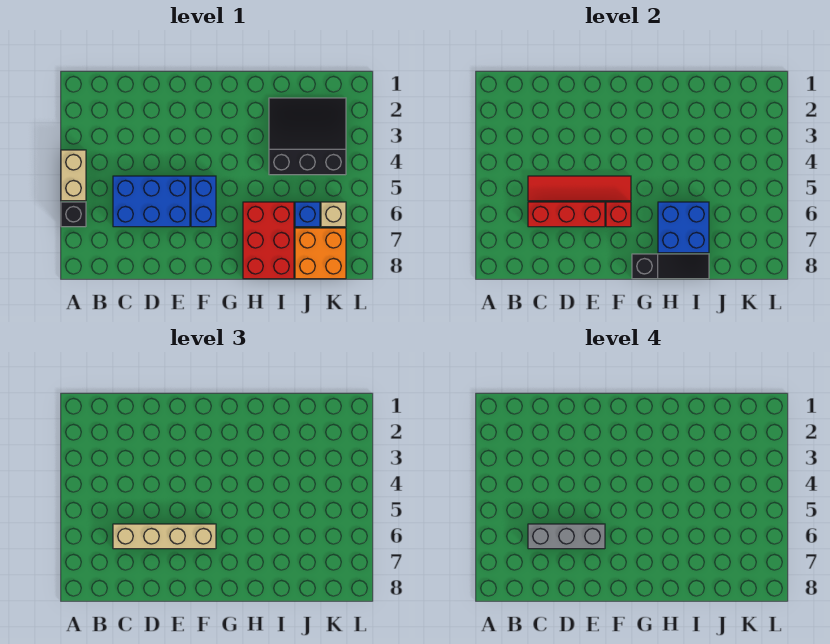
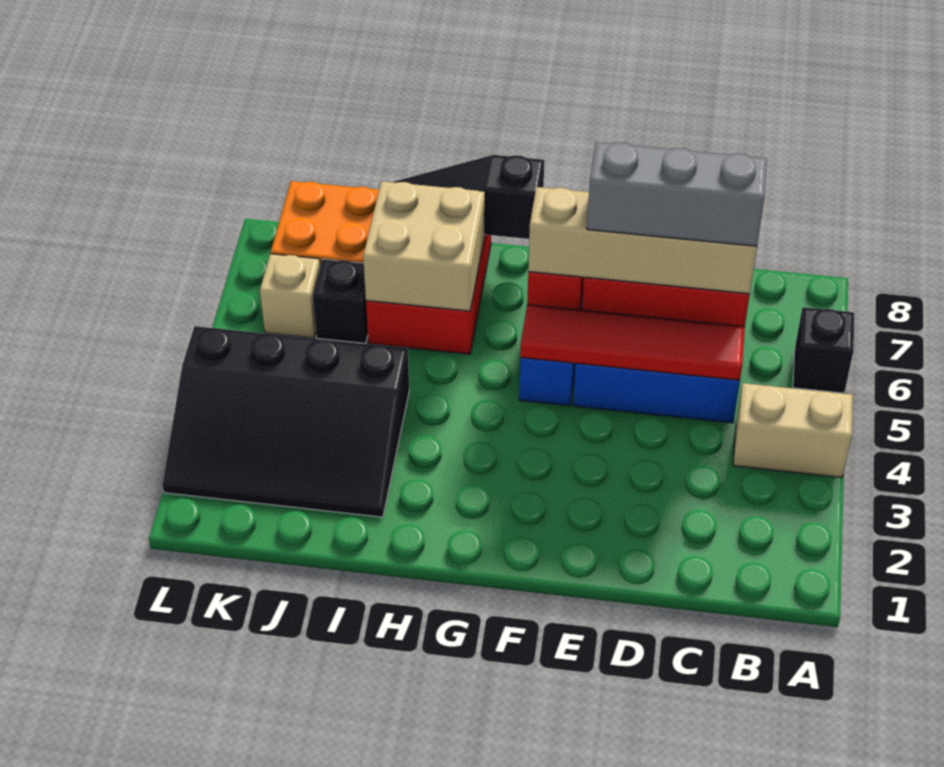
tan 1x2 brick [61,150,86,201] -> tan 1x2 brick turned to [733,383,853,478]
blue 2x2 brick [658,202,709,253] -> tan 2x2 brick [363,181,485,311]
black 3x3 slope [269,98,346,175] -> black 3x4 slope [163,326,409,517]
blue 1x1 brick [295,202,320,227] -> black 1x1 brick [313,259,368,343]

